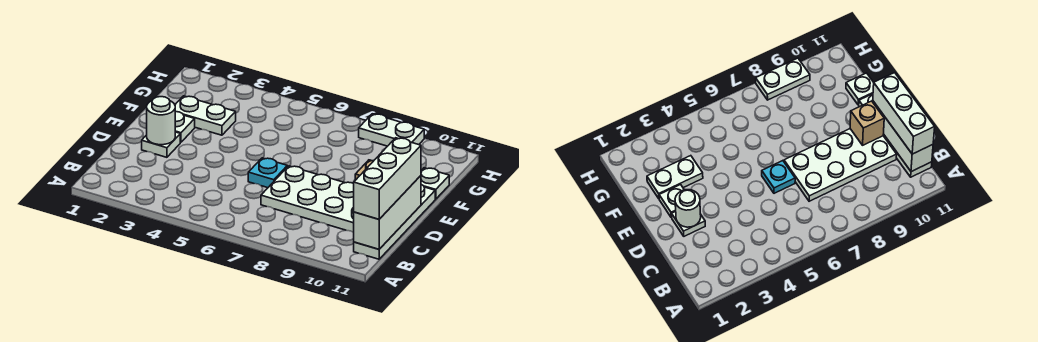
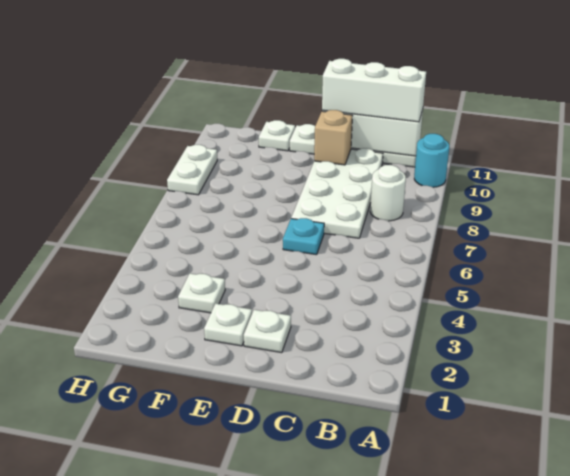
none -> cyan 1x1 round brick [414,134,449,187]
white 1x1 round brick [147,97,175,145] -> white 1x1 round brick moved to [370,165,406,221]
white 1x2 plate [175,96,236,135] -> white 1x1 plate [178,273,225,313]

